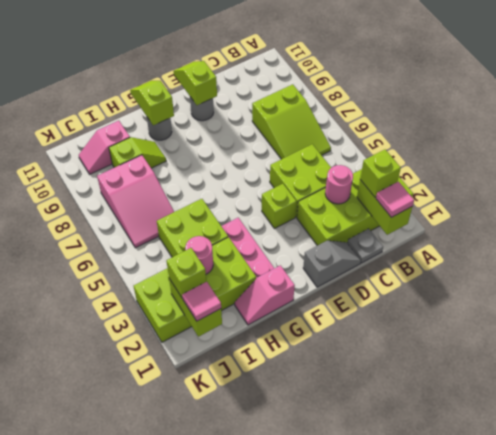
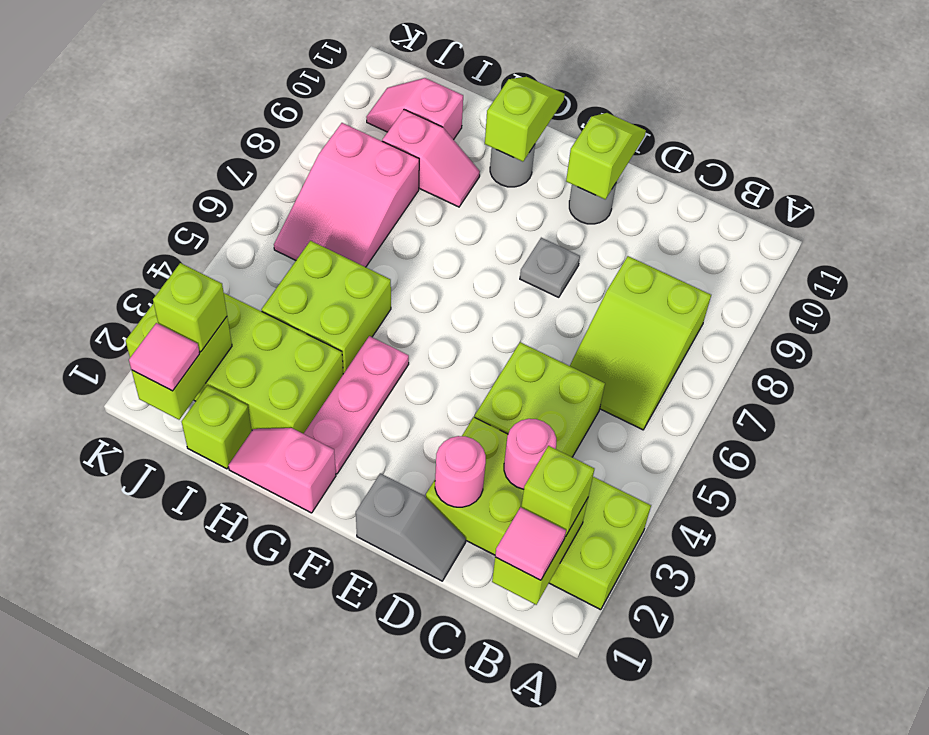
grey 1x1 plate [347,229,383,263] -> grey 1x1 plate moved to [520,238,580,297]
lime 1x1 brick [262,184,296,229] -> lime 1x1 brick moved to [182,385,252,469]
lime 1x2 slope [109,137,166,168] -> pink 1x2 slope [382,110,480,207]
pink 1x1 round brick [185,236,213,274] -> pink 1x1 round brick moved to [435,436,486,507]

